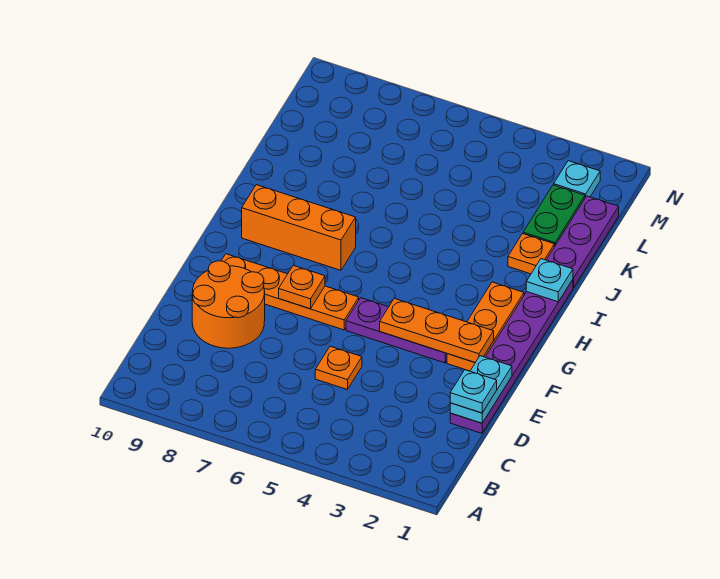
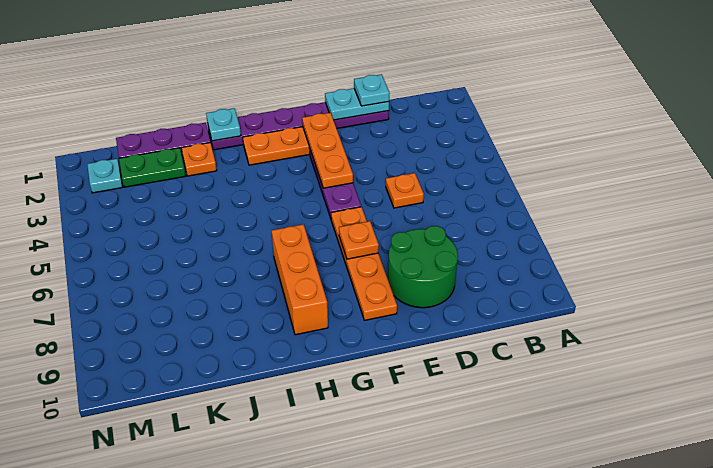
orange 2x2 round brick [192,261,265,348] -> green 2x2 round brick [388,226,458,308]

